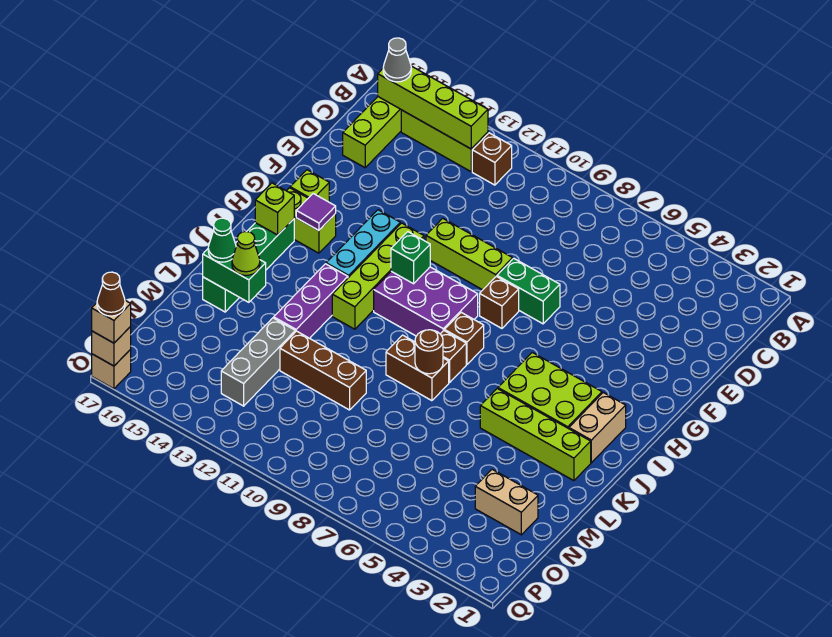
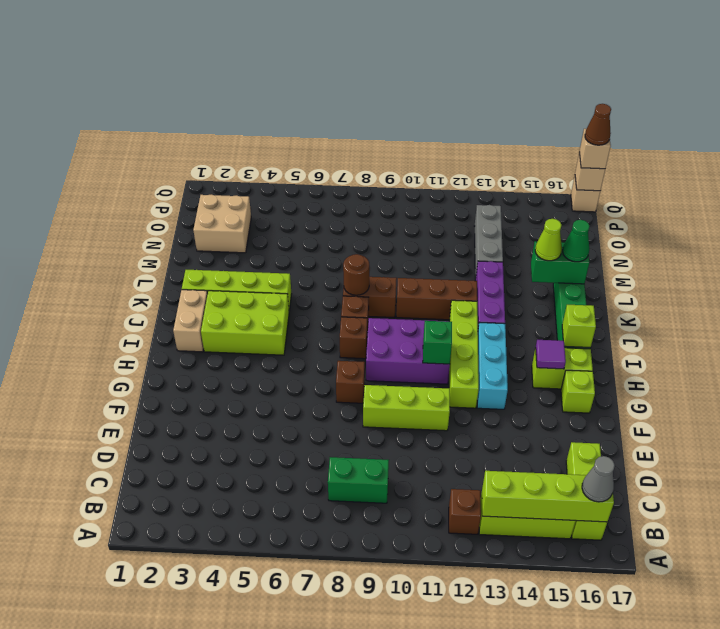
green 1x2 brick [497,258,560,324] -> green 1x2 brick moved to [328,457,389,503]
brown 1x3 brick [280,331,366,410] -> brown 1x3 brick moved to [396,278,477,320]
tan 1x2 brick [475,469,538,535] -> tan 2x2 brick [193,195,251,253]

